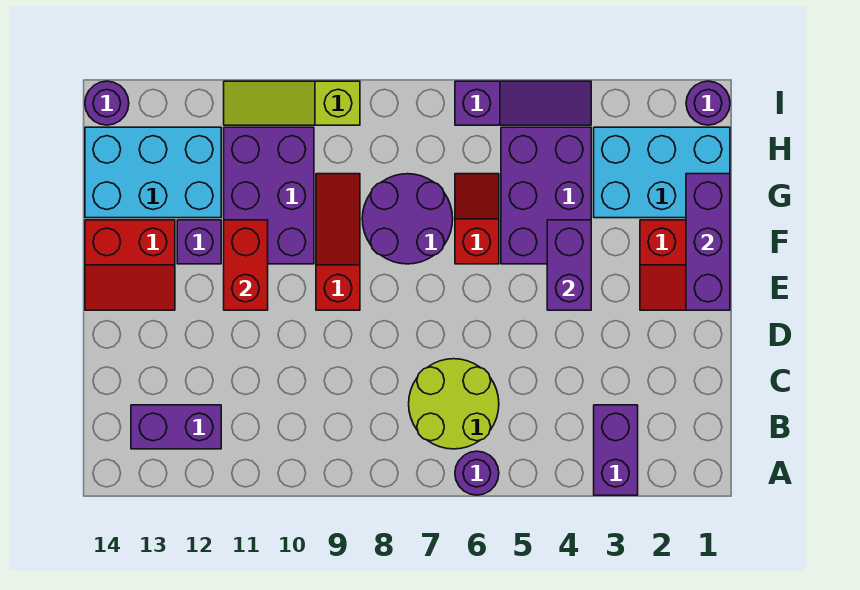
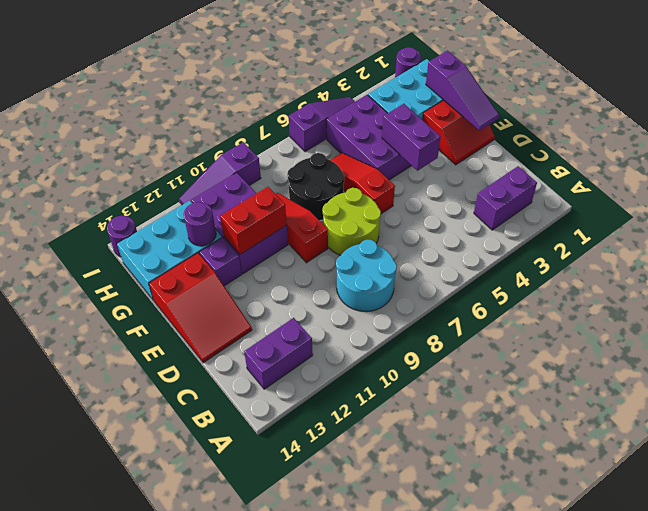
purple 1x2 brick [594,405,638,495] -> purple 1x2 brick turned to [474,166,537,230]
purple 1x1 round brick [455,451,499,495] -> purple 1x1 round brick moved to [184,202,216,246]
lime 2x2 round brick [409,359,499,449] -> lime 2x2 round brick moved to [322,188,381,255]
none -> cyan 2x2 round brick [336,240,397,312]
purple 1x3 brick [686,174,730,310] -> purple 1x3 slope [426,51,499,131]
red 1x2 brick [224,220,268,310] -> red 1x2 brick turned to [220,187,287,254]
red 2x2 slope [85,220,175,310] -> red 2x3 slope [149,253,252,363]
red 1x2 slope [455,174,499,264] -> red 1x3 slope [331,153,395,214]
purple 2x2 round brick [362,174,453,264] -> black 2x2 round brick [287,153,344,221]
lime 1x3 slope [224,81,360,125] -> purple 1x3 slope [179,142,261,205]

